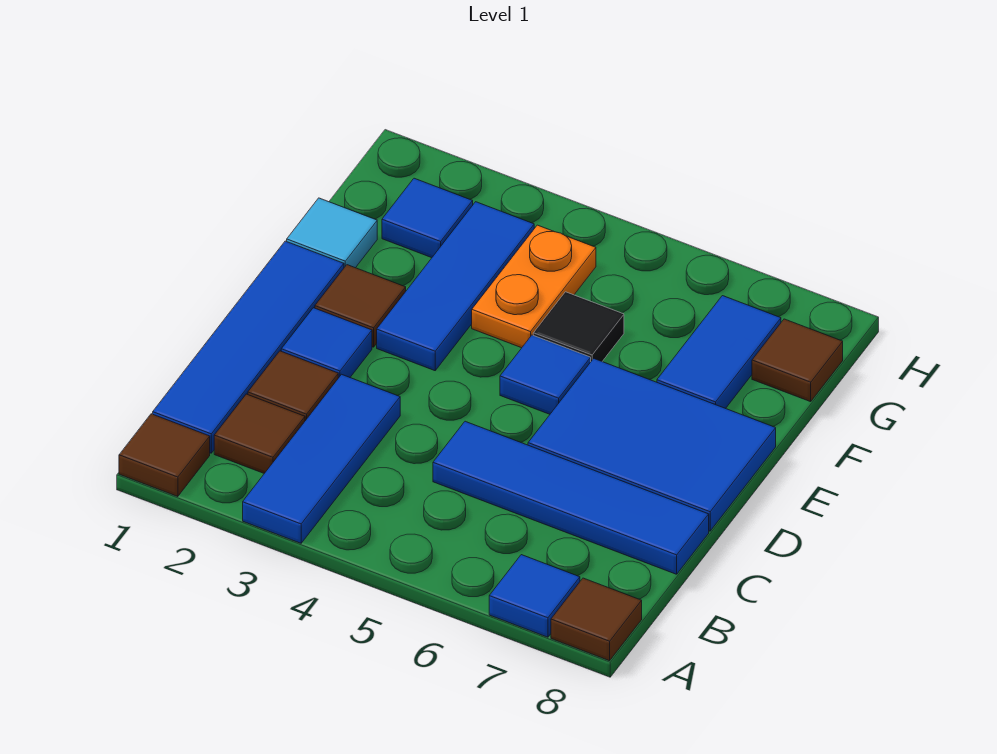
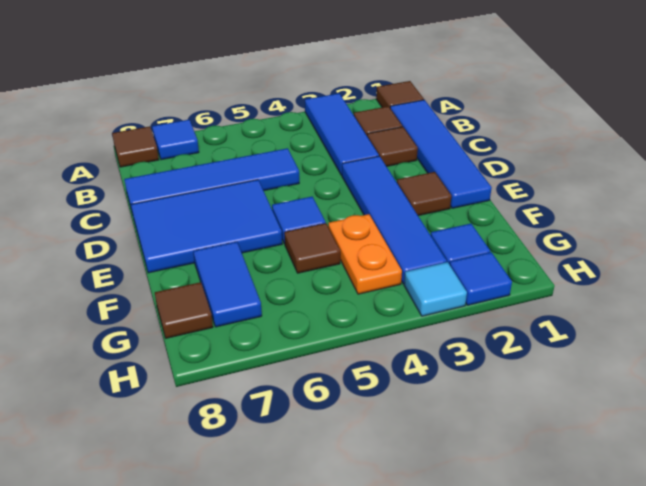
blue 1x1 tile [281,308,372,378] -> blue 1x1 tile moved to [449,252,512,305]
blue 1x3 tile [377,202,534,371] -> blue 1x4 tile [342,156,447,284]
cyan 1x1 tile [287,198,377,268] -> cyan 1x1 tile moved to [404,262,467,316]
black 1x1 tile [533,292,624,361] -> brown 1x1 tile [284,223,340,273]

